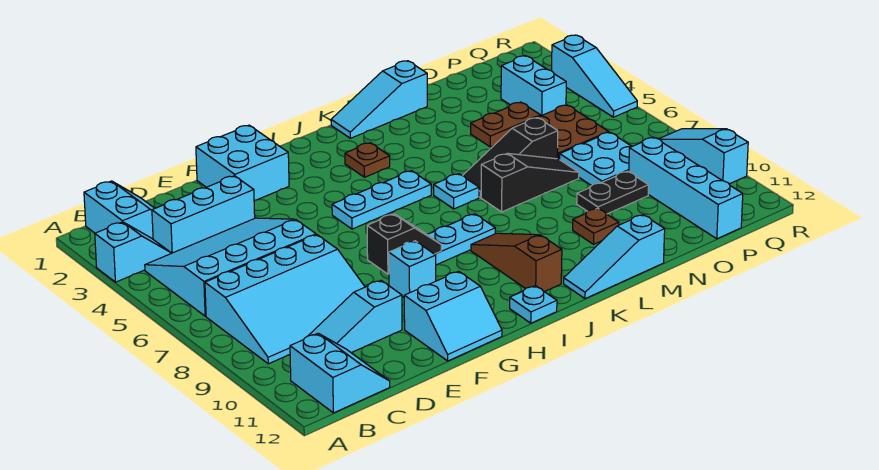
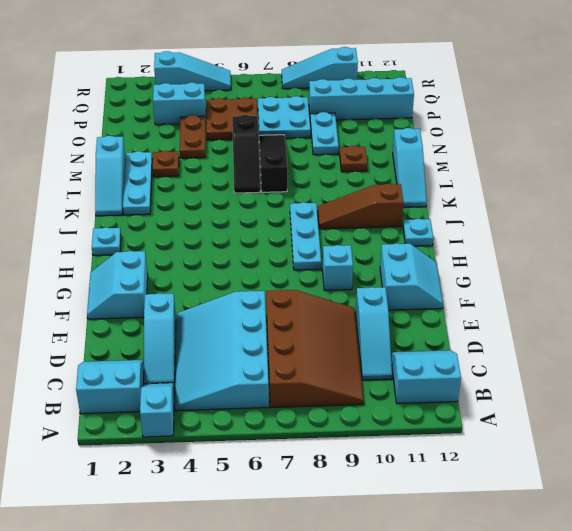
cyan 3x4 slope [205,235,365,364] -> brown 3x4 slope [266,290,364,408]
cyan 1x3 brick [152,176,255,253] -> cyan 1x3 slope [144,293,176,384]
cyan 2x2 brick [196,125,289,200] -> cyan 2x2 slope [87,251,148,319]
black 1x2 slope [367,214,441,274] -> none
cyan 1x3 plate [332,171,431,229] -> cyan 1x3 plate moved to [123,151,152,215]
brown 1x1 plate [345,143,390,177] -> brown 1x1 plate moved to [152,151,179,177]
cyan 1x1 plate [434,174,479,209] -> cyan 1x1 plate moved to [92,227,121,255]
black 1x2 plate [577,171,649,214] -> cyan 1x2 plate [310,112,339,155]

